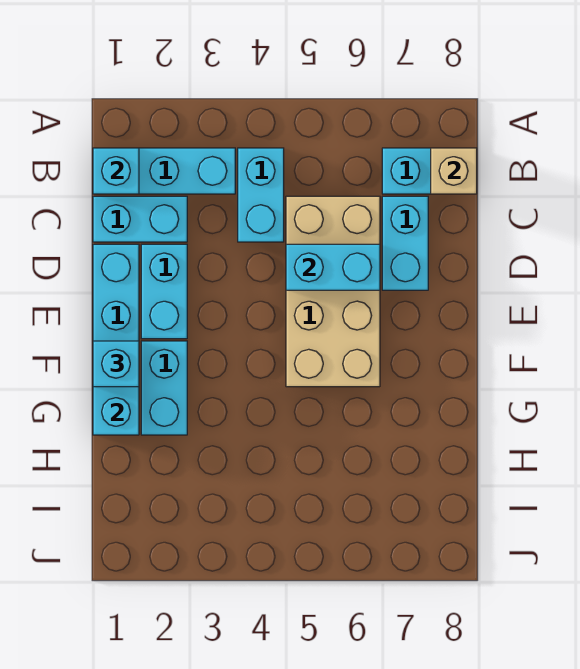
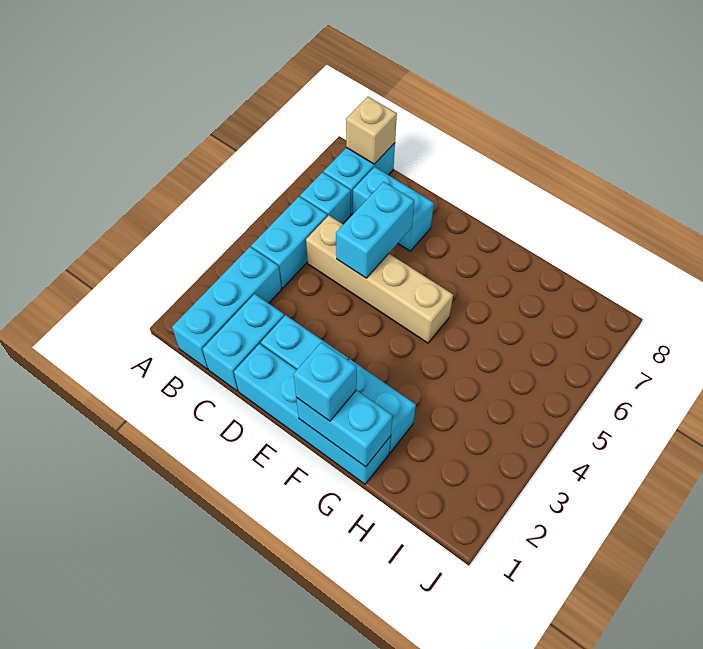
cyan 1x1 brick [93,148,139,194] -> cyan 1x1 brick moved to [300,172,351,224]
cyan 1x2 brick [238,148,284,242] -> cyan 1x2 brick turned to [251,197,327,288]
tan 2x4 brick [286,196,380,387] -> tan 1x4 brick [306,215,453,343]

